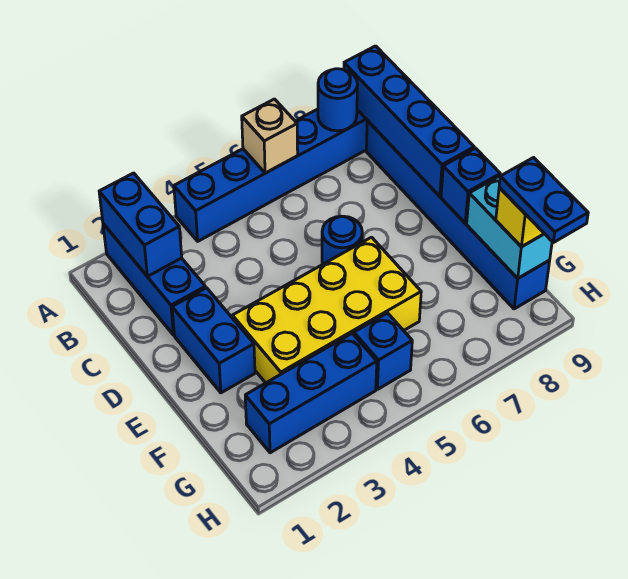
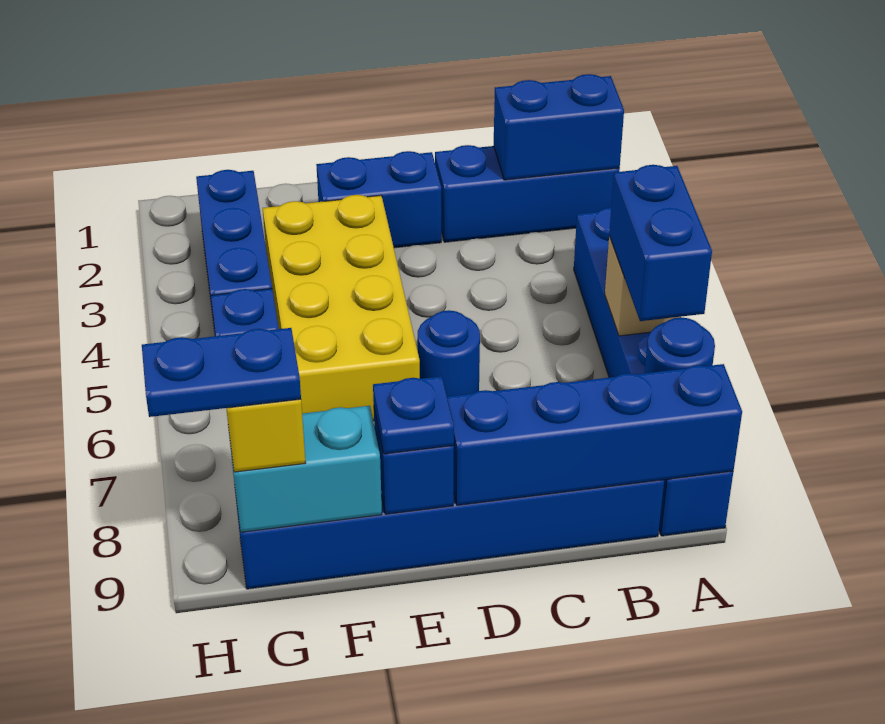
none -> blue 1x2 brick [609,165,712,321]
none -> blue 1x1 plate [373,376,454,454]

